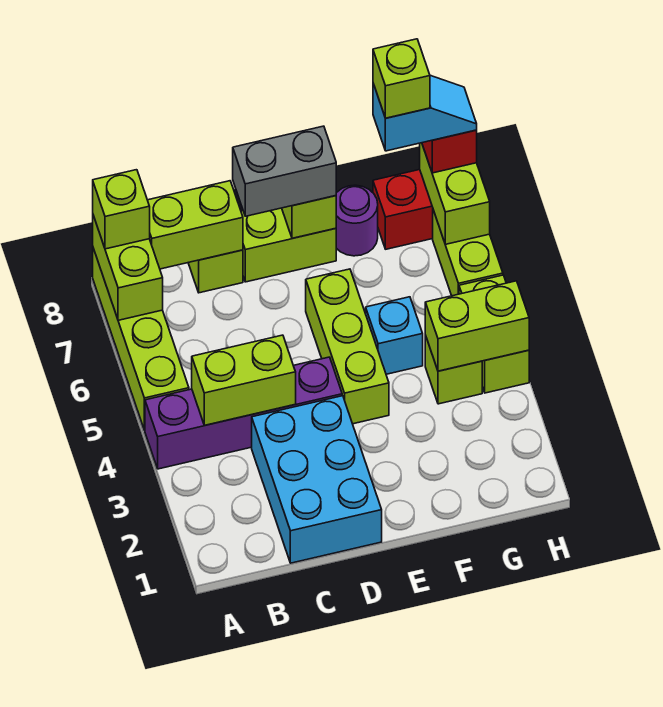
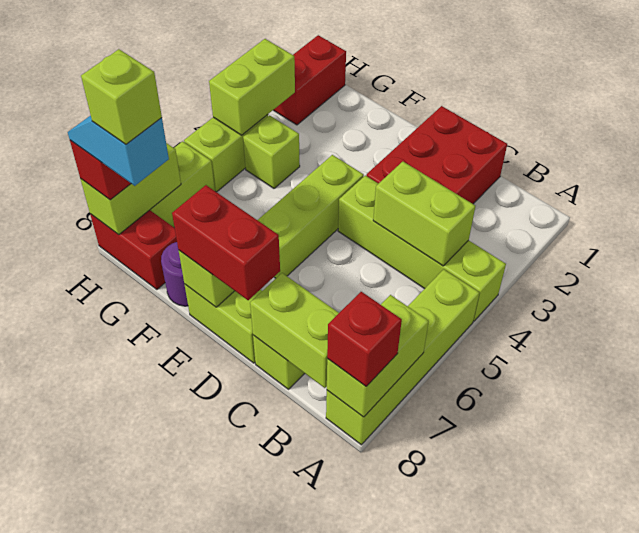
purple 1x4 brick [145,357,342,469] -> lime 1x4 brick [338,175,506,321]
lime 1x1 brick [93,170,150,249] -> red 1x1 brick [327,292,402,386]
cyan 2x3 brick [252,396,382,563] -> red 2x3 brick [366,106,507,204]
grey 1x2 brick [233,126,336,216] -> red 1x2 brick [172,185,280,300]
cyan 1x1 brick [366,297,423,374] -> none
lime 1x2 brick [425,281,529,371] -> lime 1x2 brick turned to [209,39,295,135]
none -> red 1x2 brick [274,35,346,125]

